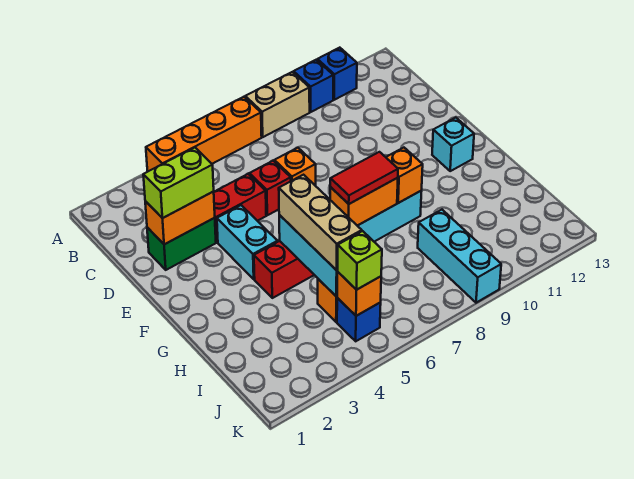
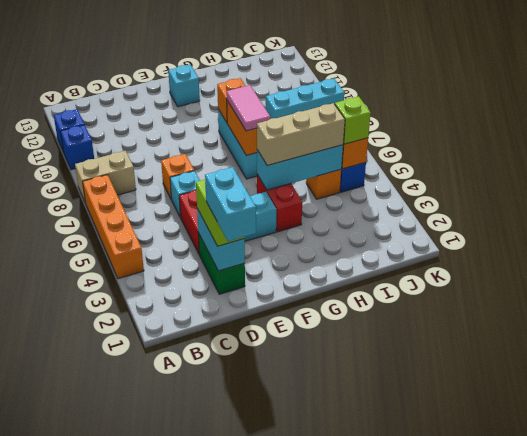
tan 1x2 brick [245,72,310,137] -> tan 1x2 brick turned to [75,151,136,203]
none -> cyan 1x2 brick [205,167,256,241]
orange 1x2 brick [145,192,215,245] -> cyan 1x2 brick [197,209,245,271]
red 1x1 brick [249,161,291,215] -> cyan 1x1 brick [170,171,200,217]
red 1x2 tile [330,152,398,204] -> pink 1x2 tile [227,85,270,131]

